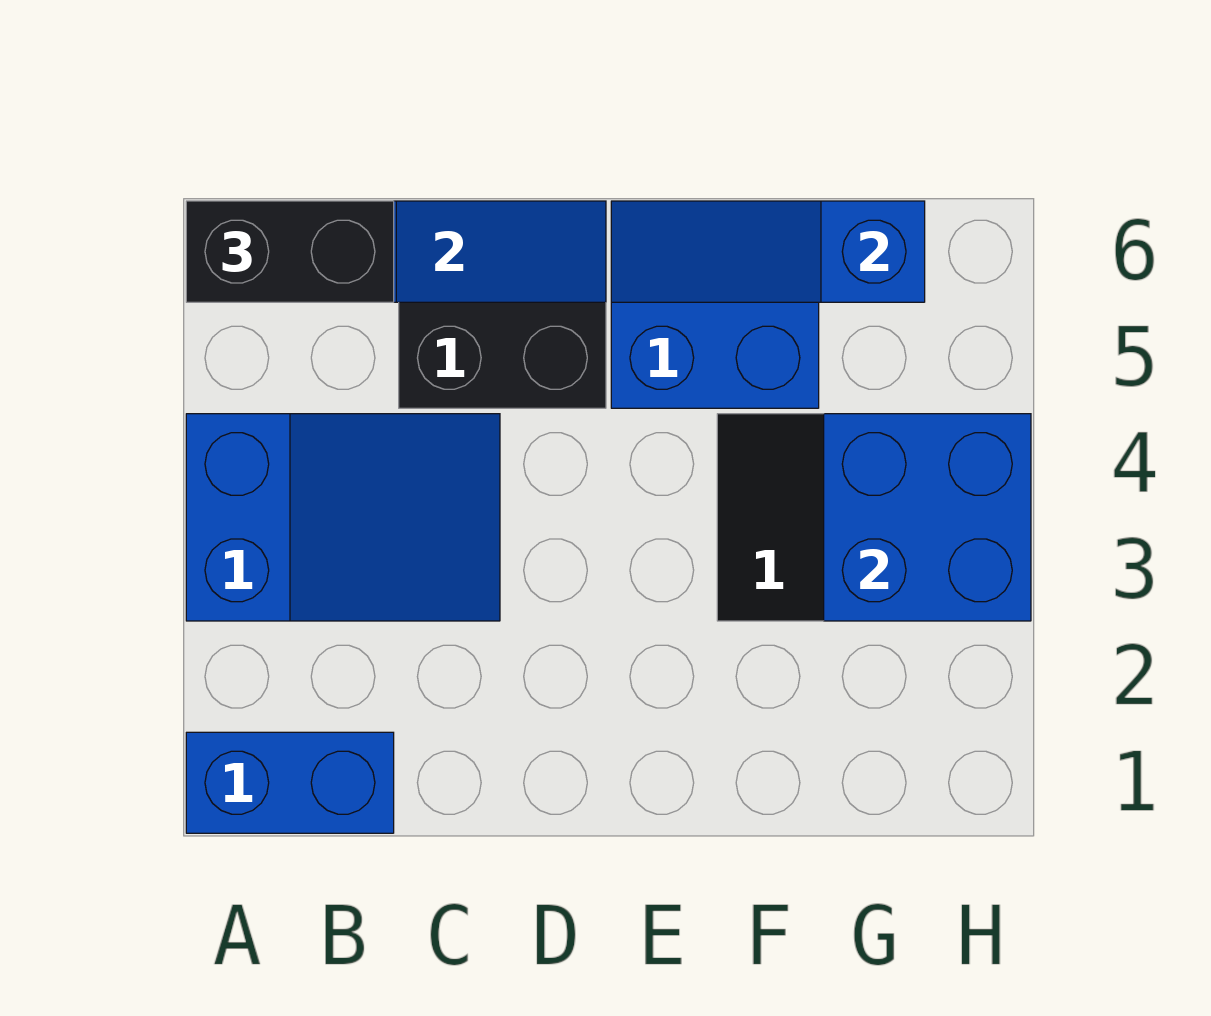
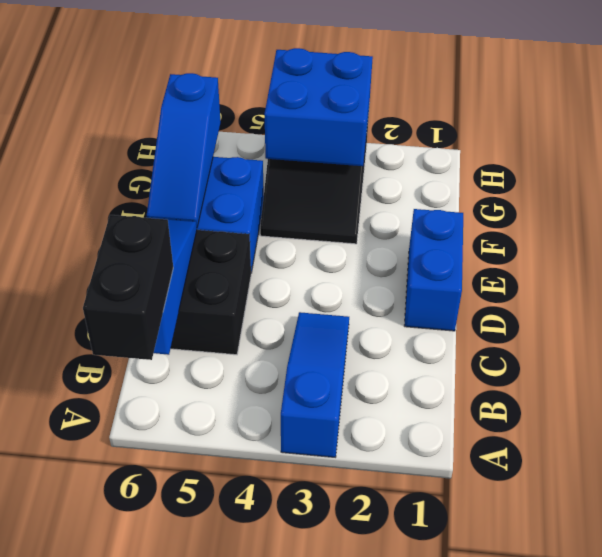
blue 1x2 brick [186,732,394,833] -> blue 1x2 brick moved to [404,209,463,331]
blue 2x3 slope [186,414,500,621] -> blue 1x3 slope [281,312,349,457]

